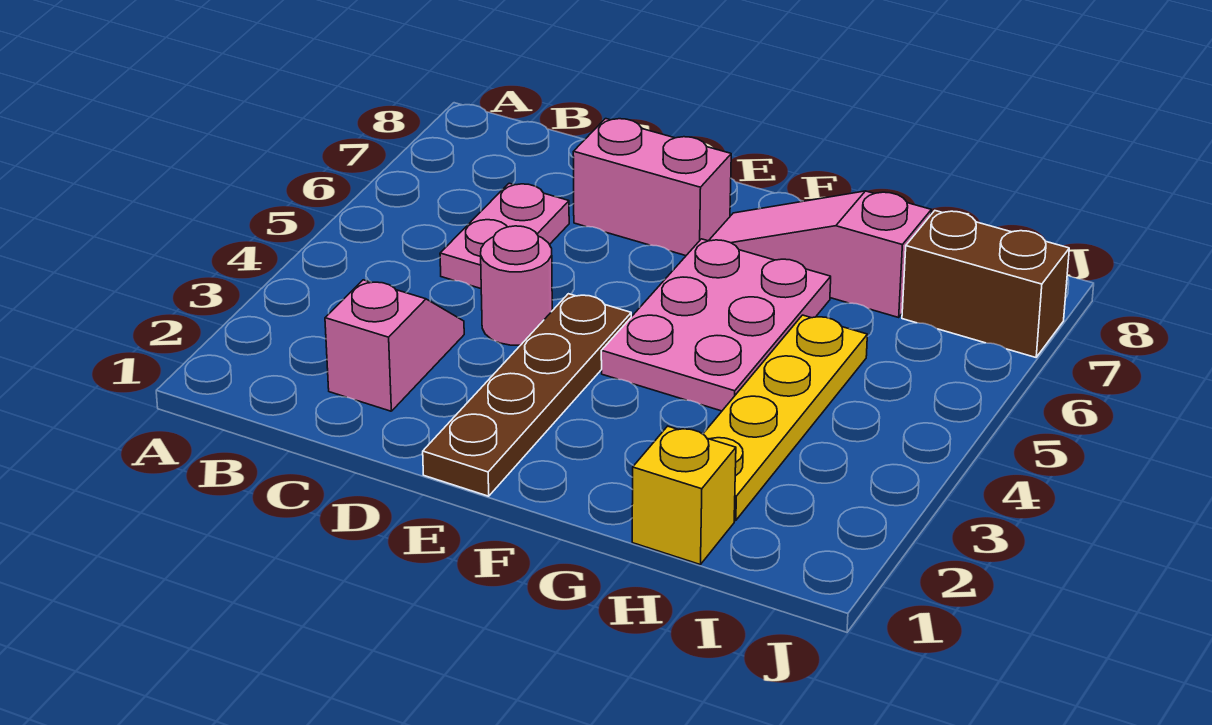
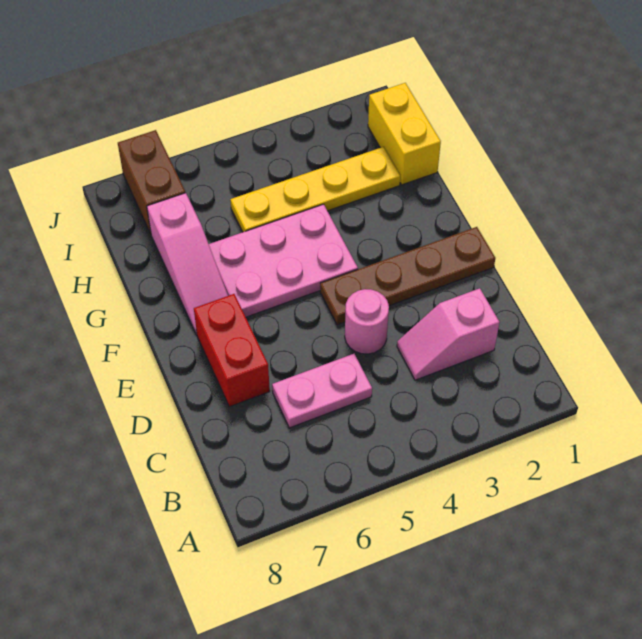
pink 1x2 brick [573,119,731,256] -> red 1x2 brick [194,294,270,407]
yellow 1x1 brick [632,426,736,565] -> yellow 1x2 brick [368,83,441,185]

